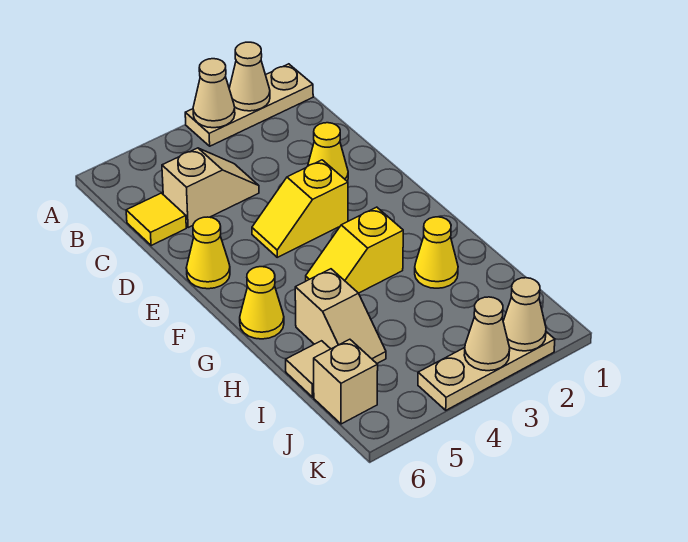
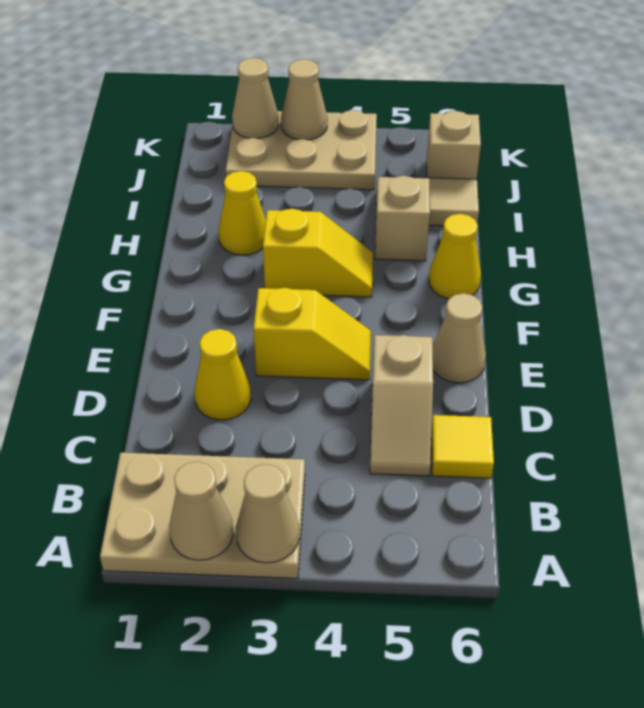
tan 1x3 plate [185,64,313,146] -> tan 2x3 plate [100,453,305,579]
tan 1x2 slope [162,148,259,228] -> tan 1x2 slope turned to [370,335,433,476]
yellow 1x1 cone [186,217,230,289] -> tan 1x1 cone [433,293,486,383]
tan 1x3 plate [418,332,555,410] -> tan 2x3 plate [226,110,377,190]

